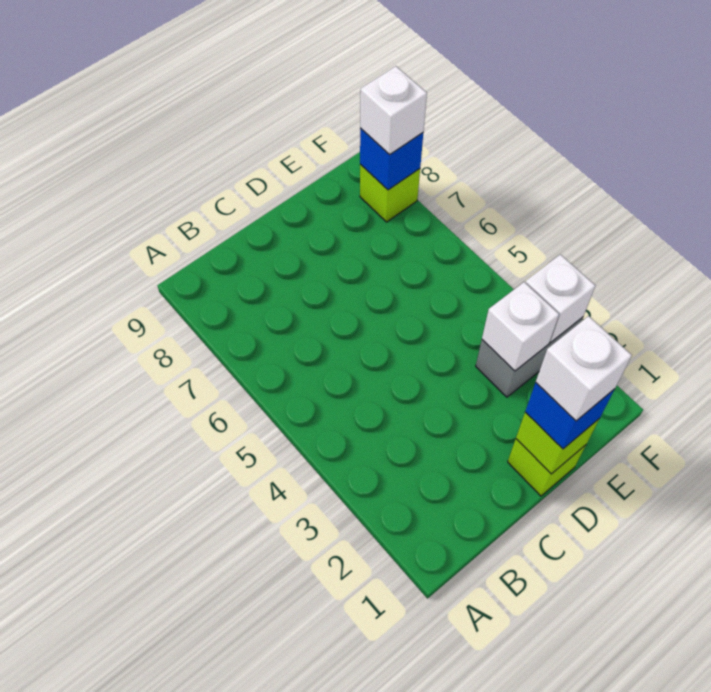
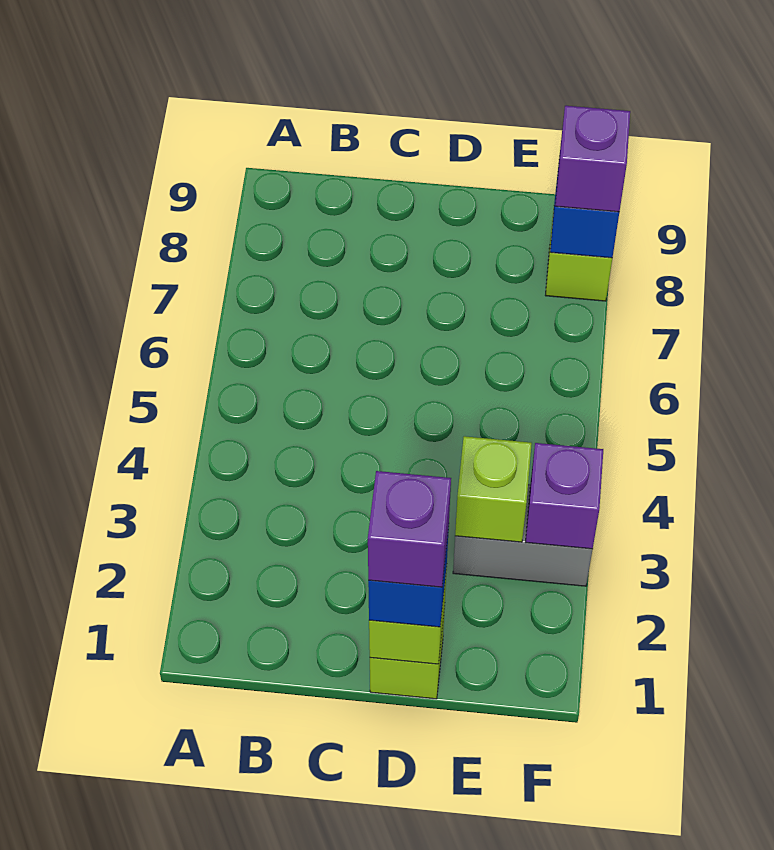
white 1x1 brick [536,316,632,421] -> purple 1x1 brick [368,471,451,587]
white 1x1 brick [482,282,559,371] -> lime 1x1 brick [455,436,532,542]
white 1x1 brick [525,254,595,343] -> purple 1x1 brick [526,443,603,549]
white 1x1 brick [360,66,427,155] -> purple 1x1 brick [555,106,630,212]

